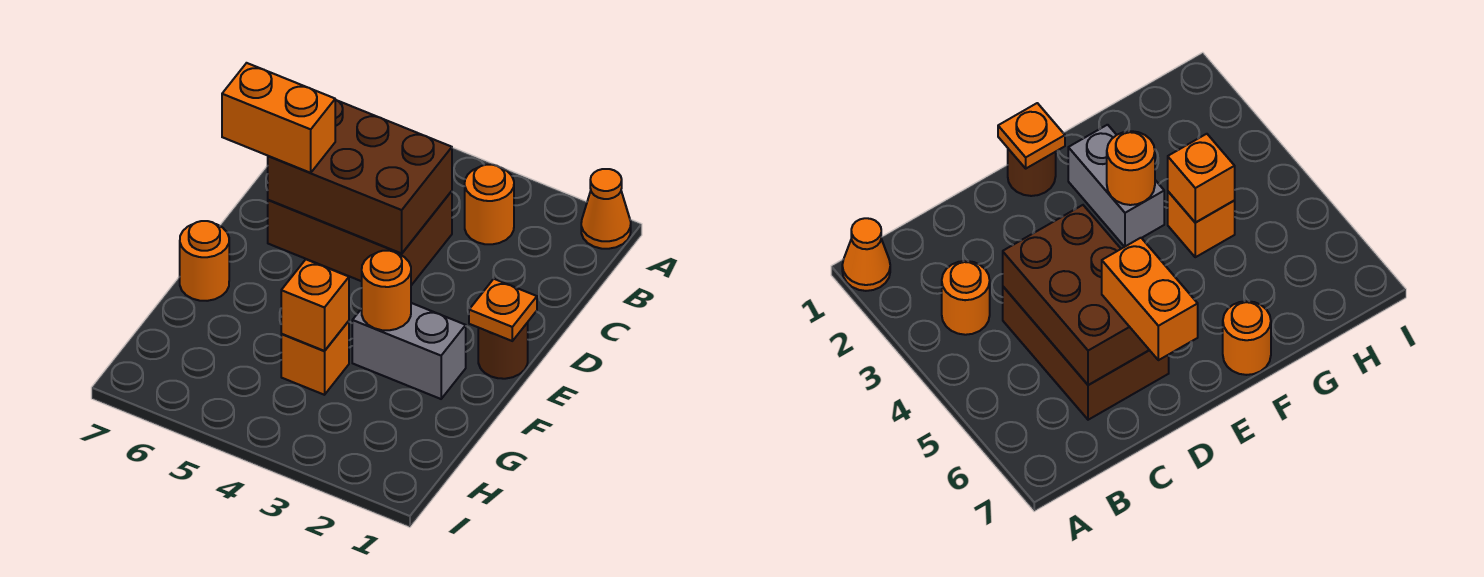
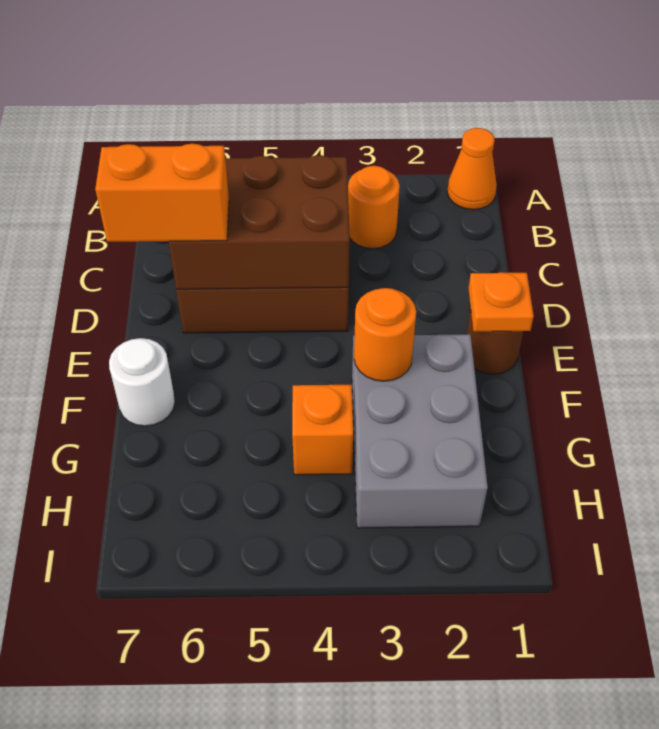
grey 1x2 brick [352,303,466,399] -> grey 2x3 brick [352,334,488,528]
orange 1x1 round brick [180,221,229,301] -> white 1x1 round brick [109,338,175,426]
orange 1x1 brick [281,260,349,351] -> none

